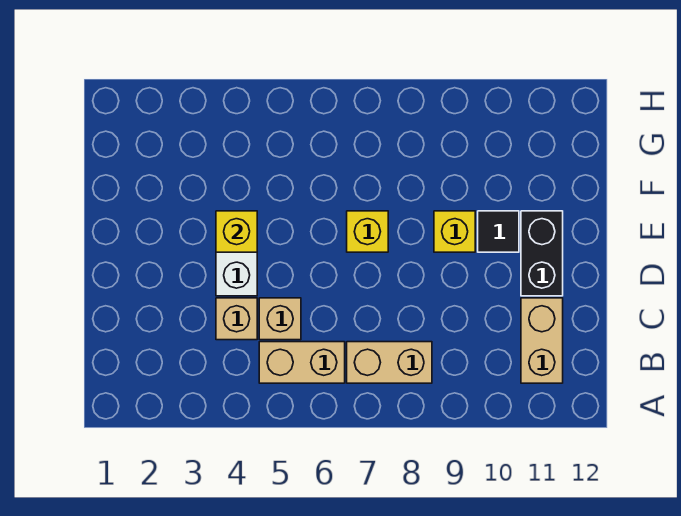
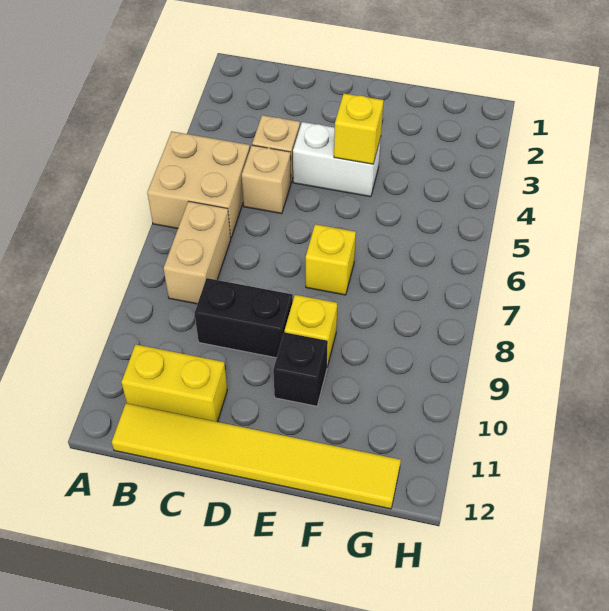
tan 1x2 brick [259,342,345,383] -> tan 2x2 brick [147,132,250,237]
tan 1x2 brick [521,298,563,383] -> yellow 1x2 brick [122,344,227,422]
none -> yellow 1x6 tile [112,403,401,509]
black 1x2 brick [521,211,563,296] -> black 1x2 brick moved to [194,278,293,358]
black 1x1 tile [478,211,519,252] -> black 1x1 brick [273,332,328,406]

